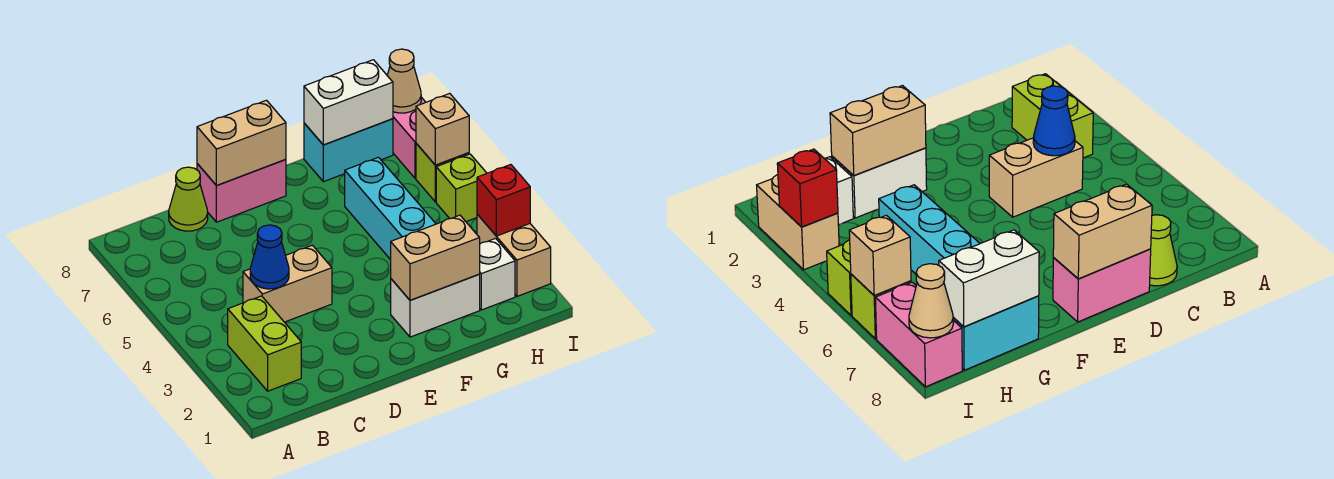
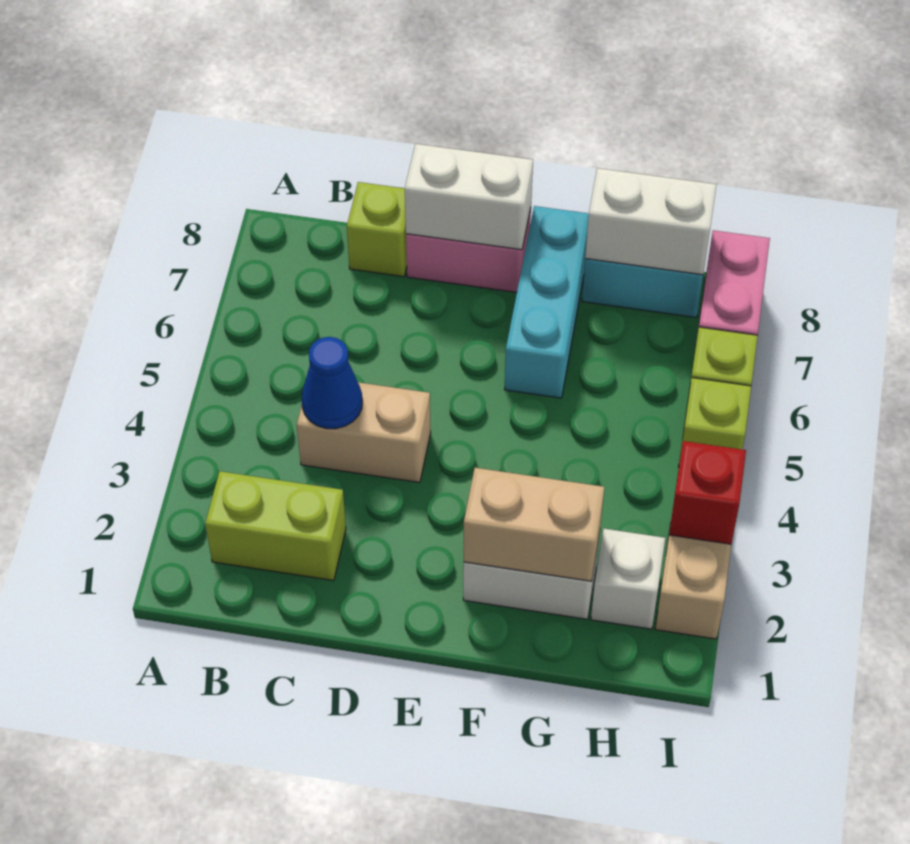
lime 1x2 brick [228,296,301,391] -> lime 1x2 brick turned to [205,471,346,581]
lime 1x1 cone [169,167,208,231] -> lime 1x1 brick [347,182,407,277]
tan 1x2 brick [197,100,286,185] -> white 1x2 brick [405,144,533,250]
cyan 1x3 brick [345,157,436,260] -> cyan 1x3 brick moved to [505,206,589,398]
tan 1x1 brick [416,93,469,165] -> none
tan 1x1 cone [387,49,421,113] -> none

